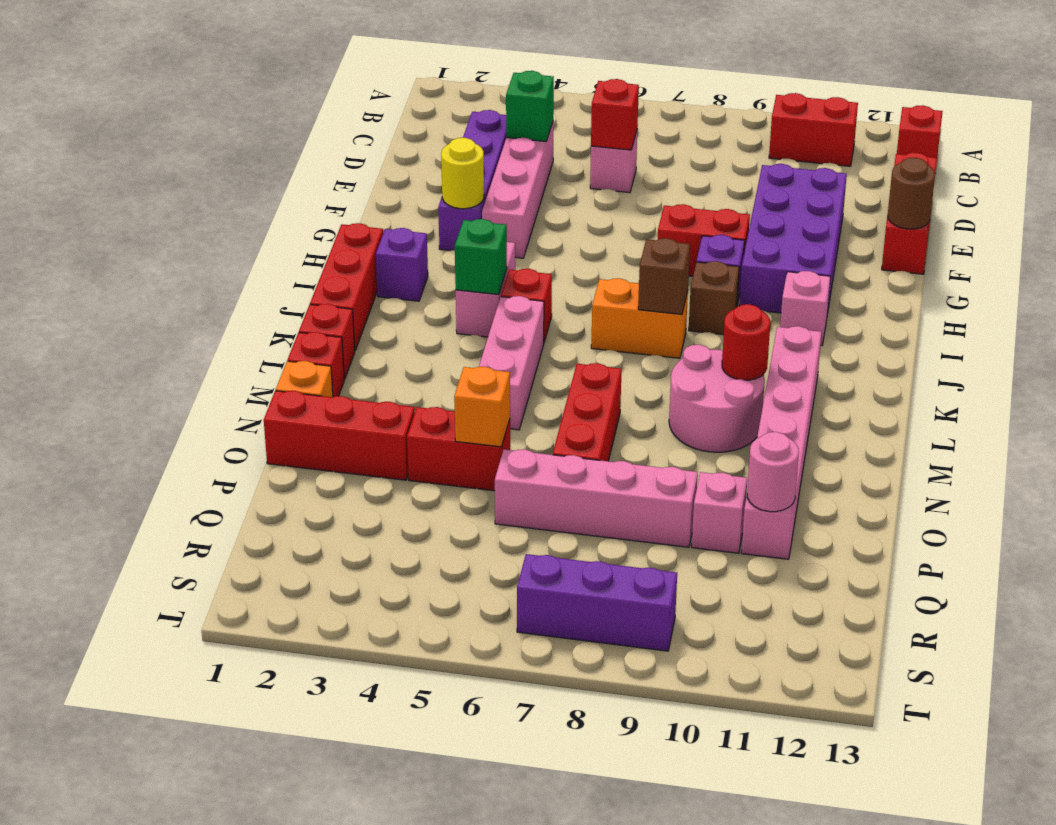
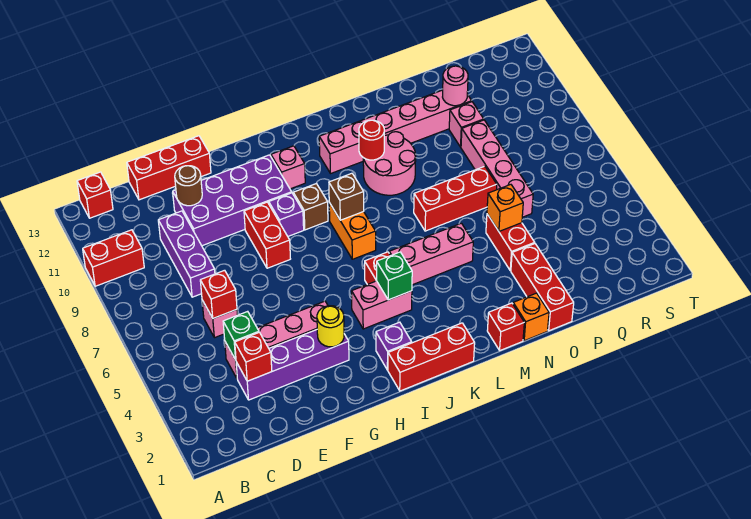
red 1x2 brick [769,93,858,166] -> red 1x2 brick turned to [83,230,144,286]
brown 1x1 round brick [888,158,935,229] -> brown 1x1 round brick moved to [175,166,202,206]
red 1x1 brick [299,304,355,379] -> red 1x1 brick moved to [235,332,272,381]
purple 1x3 brick [517,554,677,651] -> purple 1x3 brick moved to [158,211,215,297]

